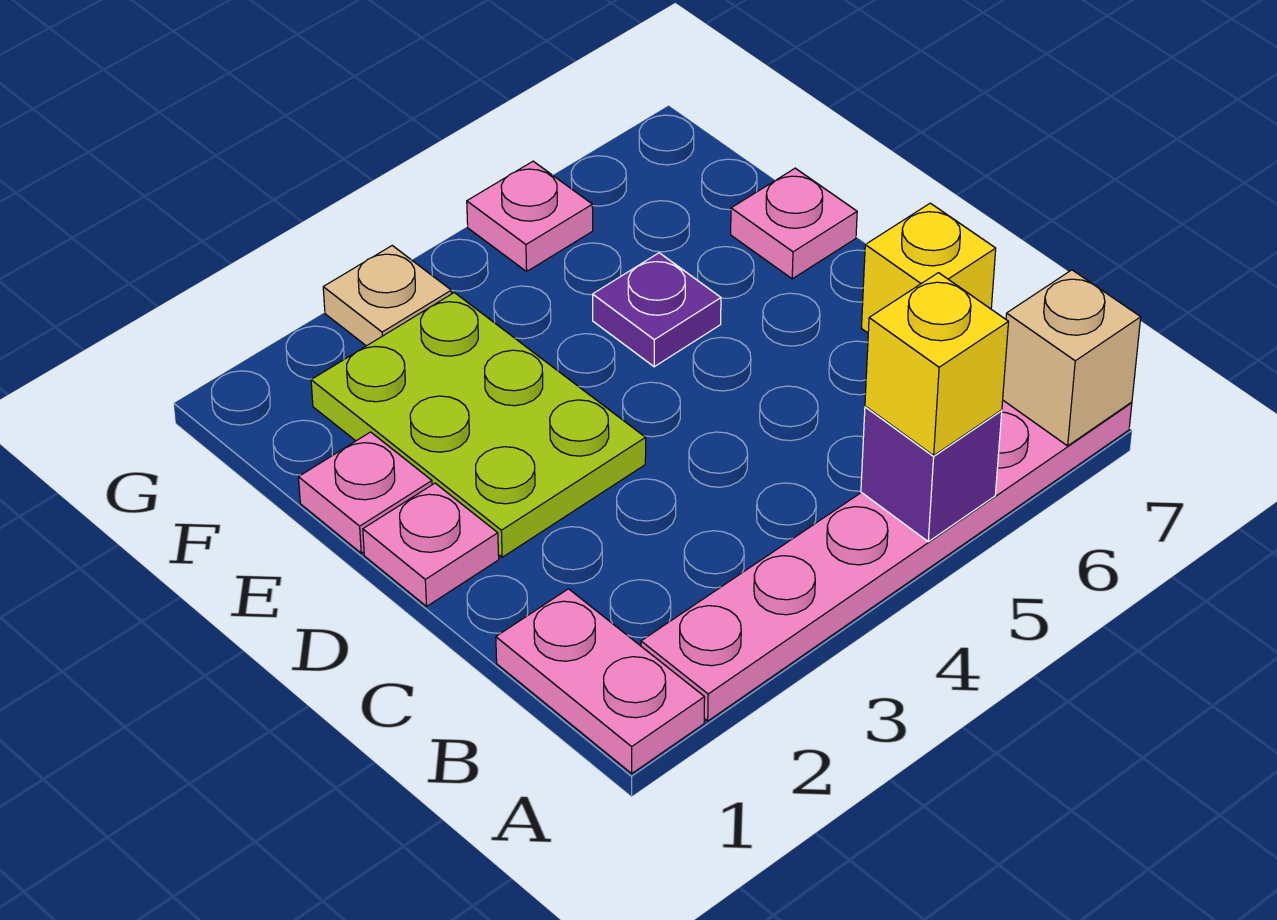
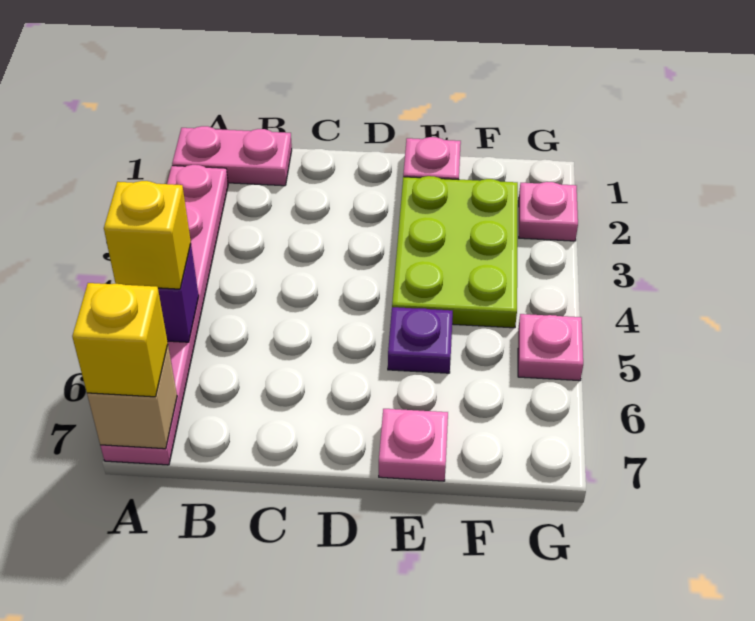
yellow 1x1 brick [862,203,996,333] -> yellow 1x1 brick moved to [72,283,168,397]
pink 1x1 plate [363,483,499,606] -> pink 1x1 plate moved to [519,182,578,241]
lime 2x3 plate [311,293,646,557] -> lime 2x3 plate turned to [392,176,518,328]
tan 1x1 plate [323,246,451,346] -> none

